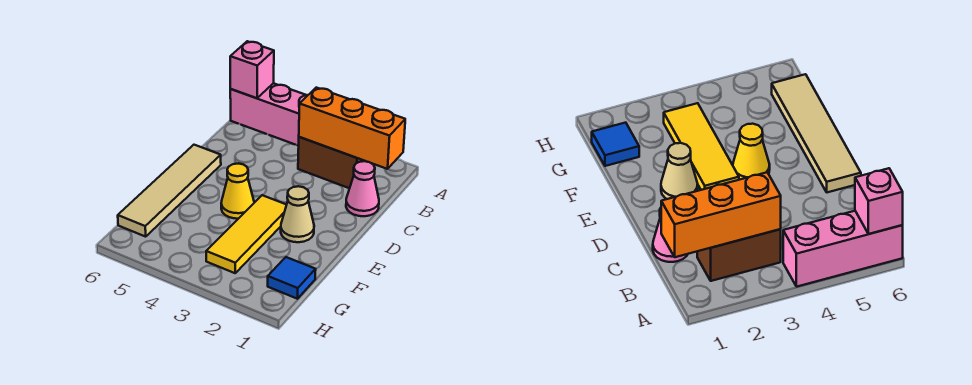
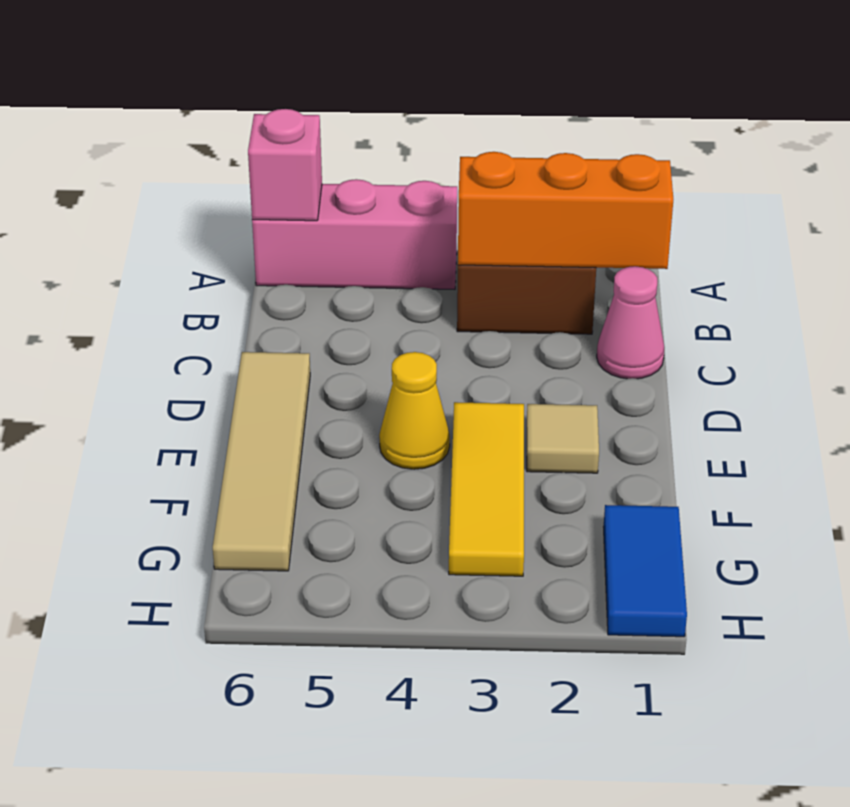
tan 1x1 cone [281,186,314,242] -> tan 1x1 tile [527,404,599,473]
blue 1x1 tile [268,257,316,299] -> blue 1x2 tile [604,505,687,637]

